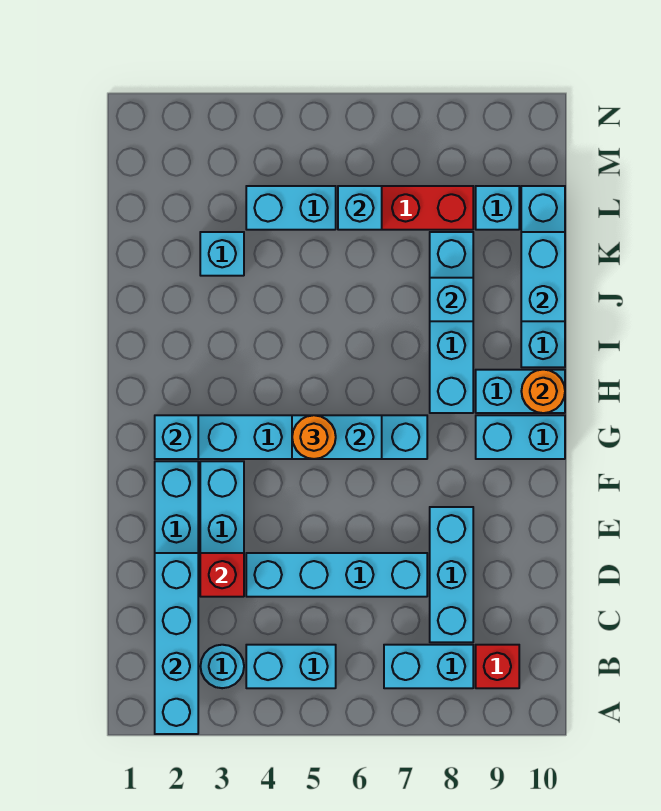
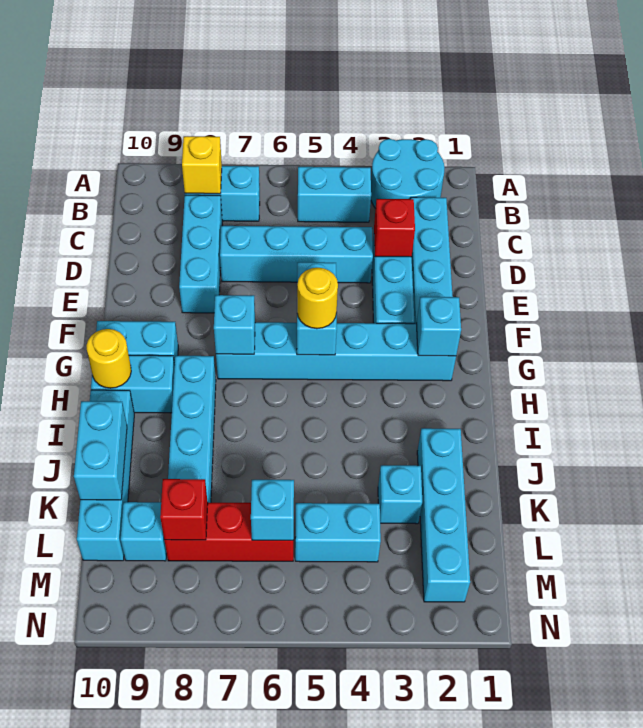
cyan 1x4 brick [155,553,198,734] -> cyan 1x4 brick moved to [417,428,470,602]
cyan 1x1 round brick [200,645,244,688] -> cyan 2x2 round brick [371,139,445,208]
none -> yellow 1x1 brick [182,136,222,194]
red 1x1 brick [476,645,519,688] -> red 1x1 brick moved to [160,479,208,540]
cyan 1x2 brick [292,415,382,459] -> cyan 1x2 brick turned to [297,262,337,355]
orange 1x1 round brick [292,415,336,459] -> yellow 1x1 round brick [297,268,338,329]
orange 1x1 round brick [521,370,565,413] -> yellow 1x1 round brick [86,329,131,388]
cyan 1x1 brick [430,278,473,321] -> cyan 1x1 brick moved to [214,295,255,354]

